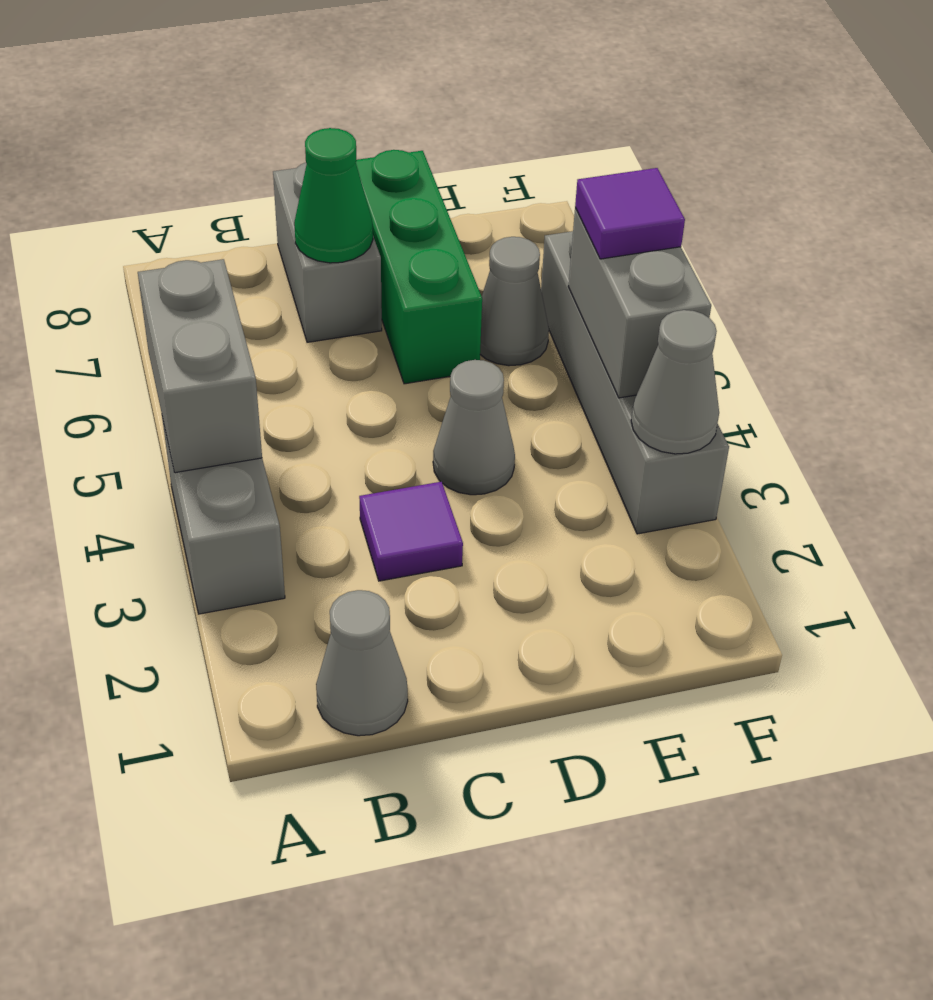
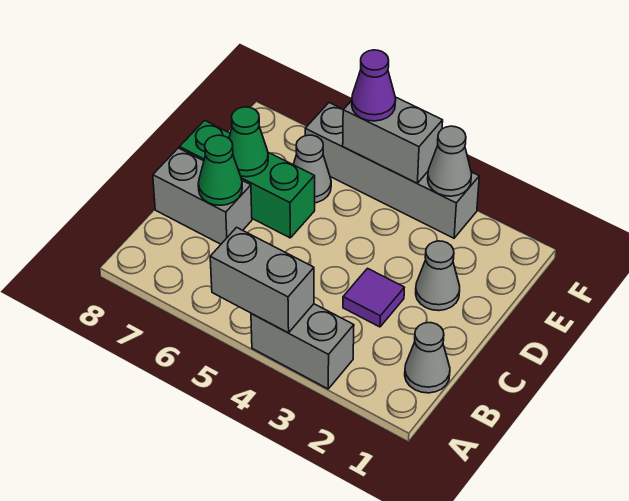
grey 1x1 cone [433,360,515,495] -> grey 1x1 cone moved to [416,241,460,311]
none -> green 1x1 cone [229,107,268,177]
purple 1x1 tile [575,168,685,259] -> purple 1x1 cone [352,50,396,121]

